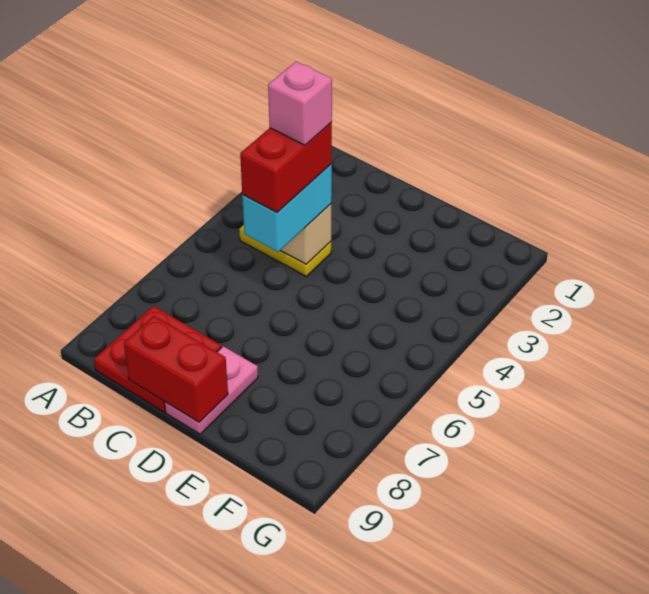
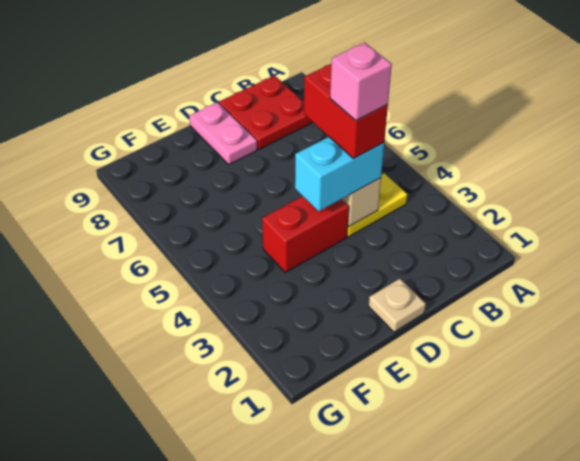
cyan 1x2 brick [242,164,332,252] -> cyan 1x2 brick turned to [295,137,384,211]
red 1x2 brick [124,316,228,422] -> red 1x2 brick moved to [262,196,349,272]
none -> tan 1x1 plate [369,279,426,332]

